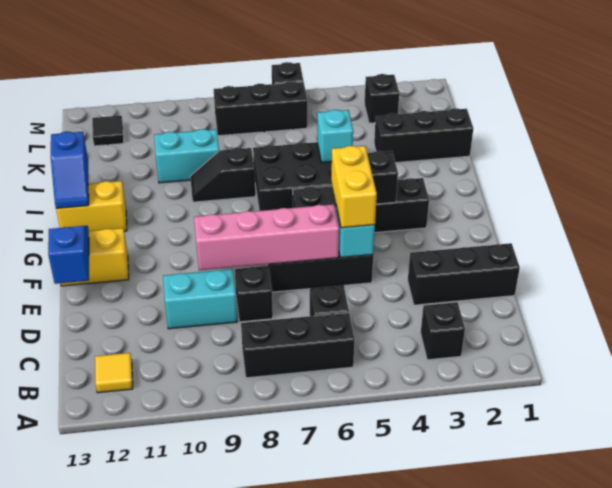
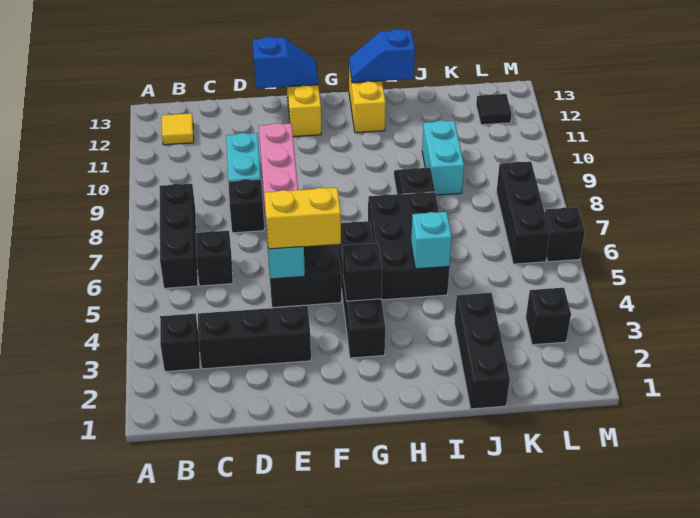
black 1x3 brick [408,243,520,305] -> black 1x3 brick turned to [198,306,311,369]

